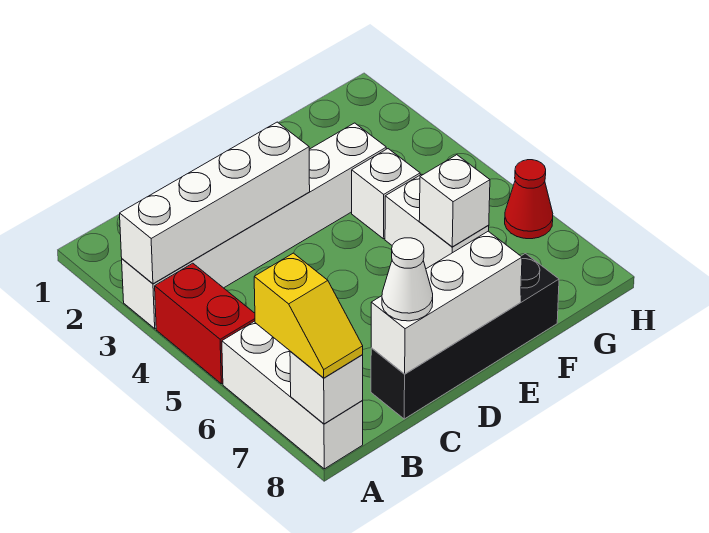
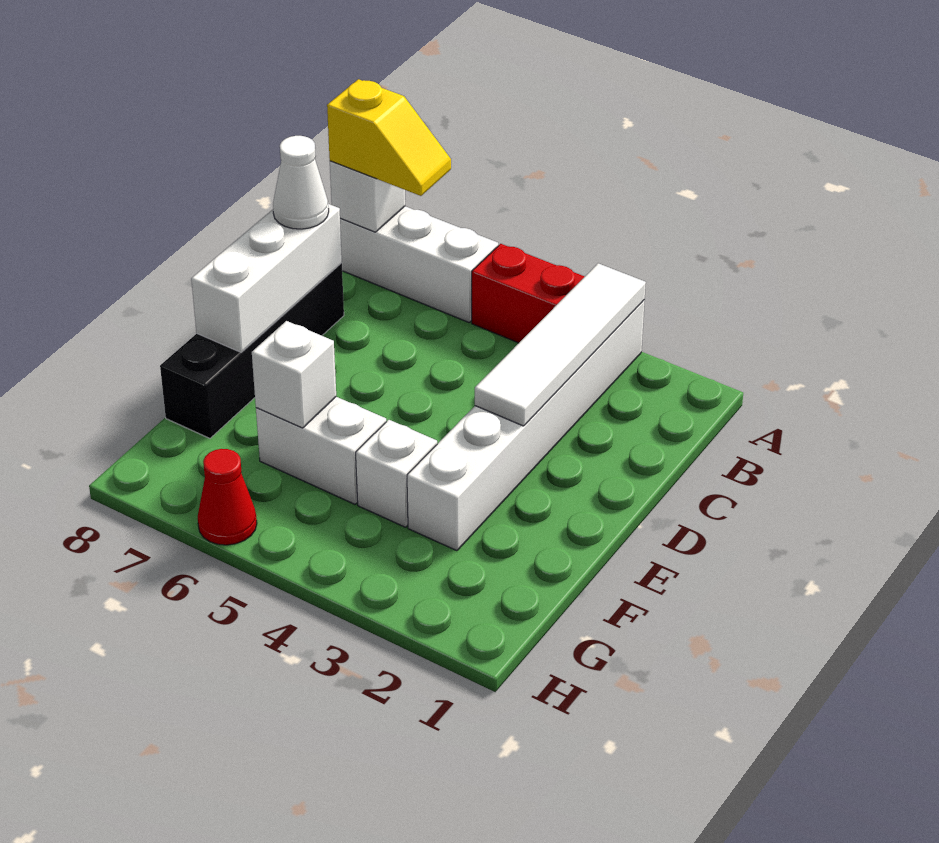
white 1x4 brick [120,122,310,284] -> white 1x4 tile [475,263,646,426]
yellow 1x2 slope [254,253,363,378] -> yellow 1x2 slope turned to [327,79,451,196]

